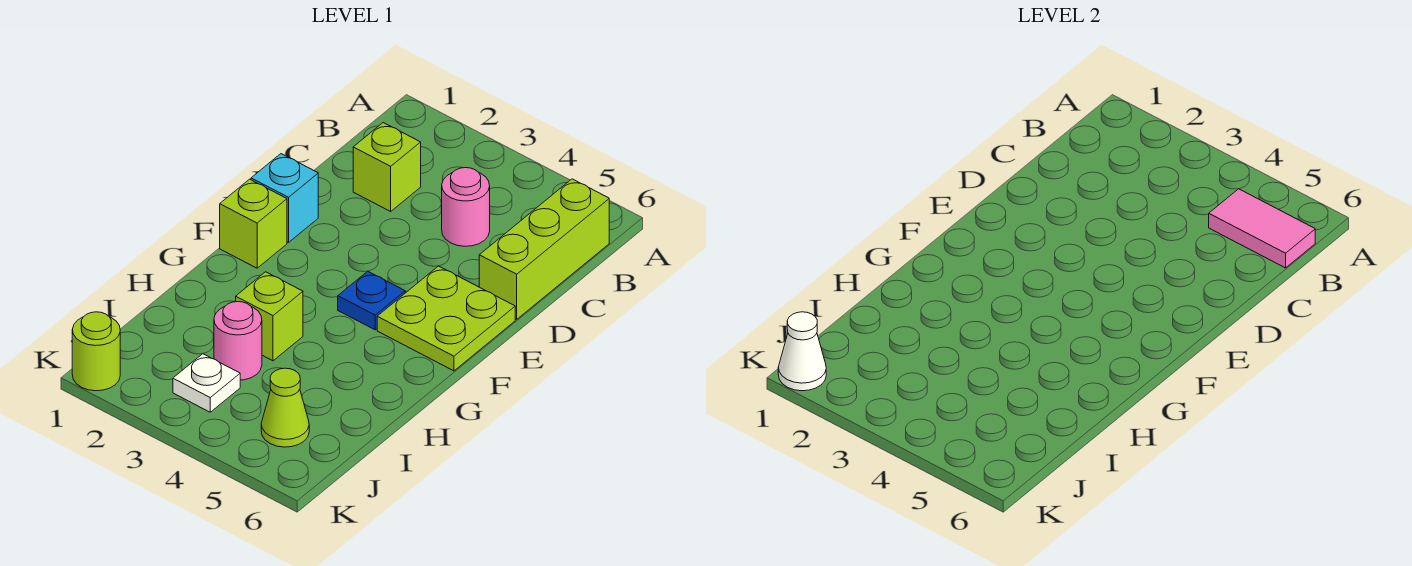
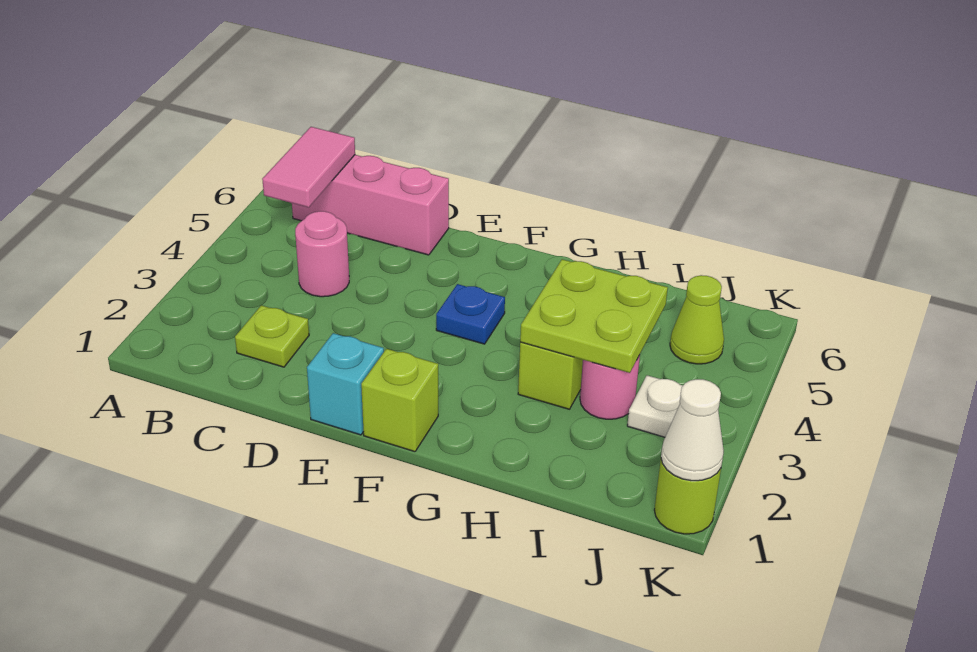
lime 1x3 brick [479,179,609,319] -> pink 1x3 brick [292,155,449,255]
lime 1x1 brick [353,123,421,211] -> lime 1x1 plate [235,305,309,367]
lime 2x2 plate [377,266,515,371] -> lime 2x2 plate moved to [520,259,668,373]

